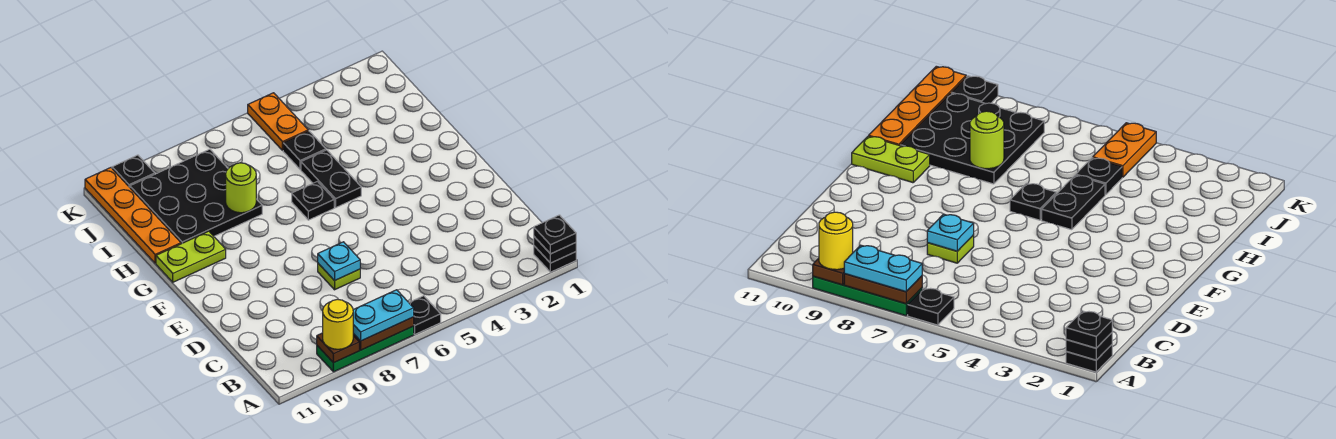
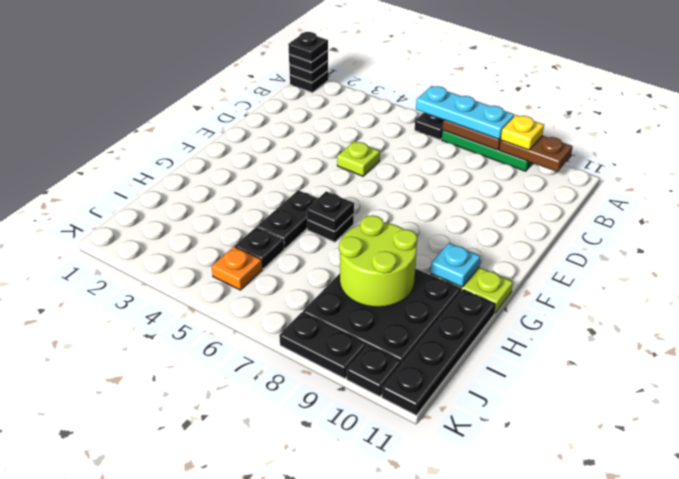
none -> black 1x1 plate [288,32,328,62]
cyan 1x2 plate [353,290,414,341] -> cyan 1x3 plate [416,86,514,139]
brown 1x1 plate [317,333,359,363] -> brown 1x2 plate [499,135,573,172]
yellow 1x1 round brick [323,299,353,349] -> yellow 1x1 plate [501,115,544,150]
lime 1x1 plate [318,264,360,290] -> lime 1x1 plate moved to [337,141,380,176]
cyan 1x1 plate [318,242,360,281] -> cyan 1x1 plate moved to [430,243,481,287]
none -> black 1x1 plate [307,191,354,231]
lime 1x1 round brick [226,163,256,213] -> lime 2x2 round brick [339,215,417,307]
orange 1x4 plate [85,168,181,263] -> black 1x4 plate [382,290,496,415]
orange 1x2 plate [248,93,308,150] -> orange 1x1 plate [212,247,262,290]
none -> black 1x2 plate [279,312,367,379]

